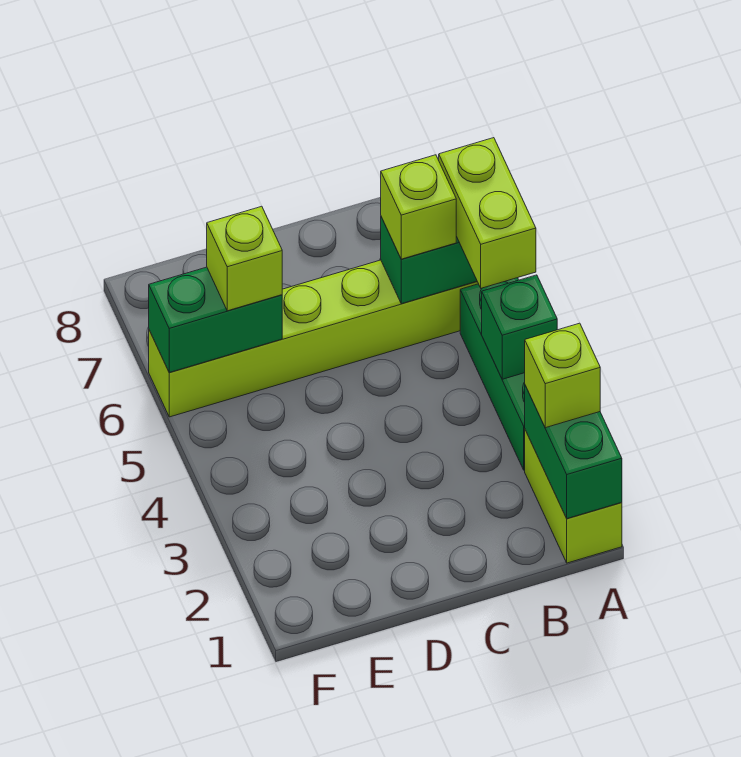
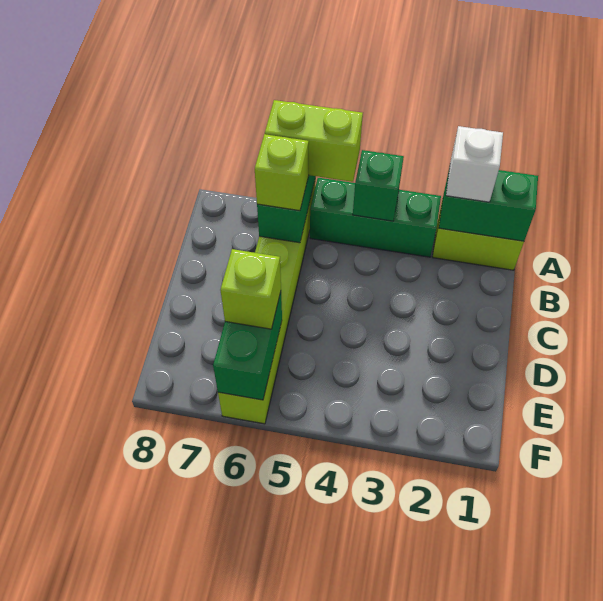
lime 1x1 brick [525,323,600,428] -> white 1x1 brick [446,126,503,202]

